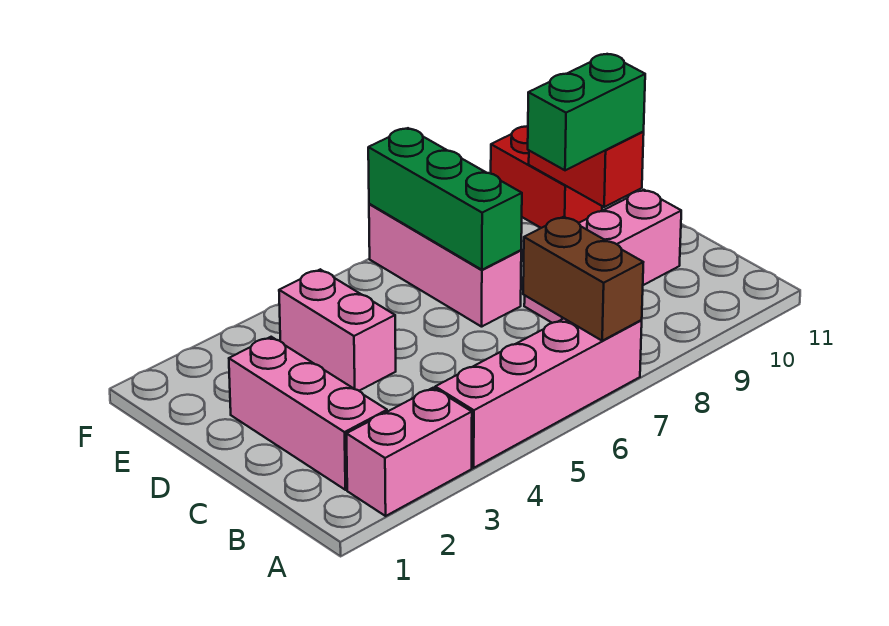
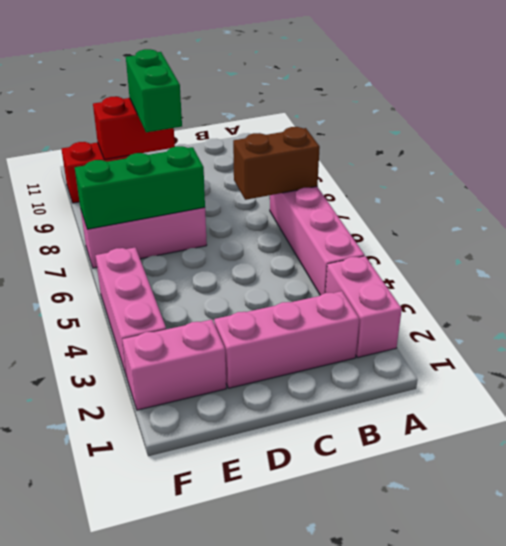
pink 1x3 brick [524,190,681,323] -> pink 1x3 brick moved to [95,248,166,377]
pink 1x2 brick [279,269,396,391] -> pink 1x2 brick moved to [122,320,226,410]

